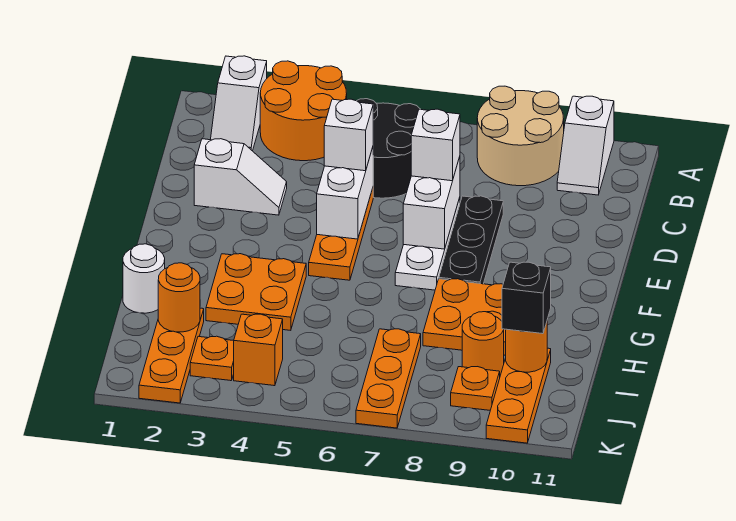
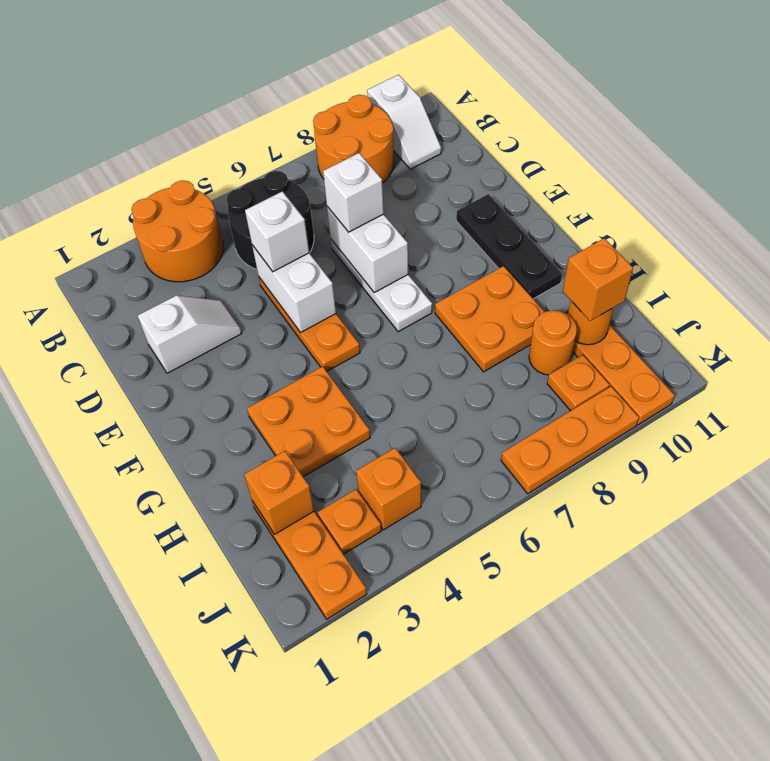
white 1x2 slope [210,56,267,151] -> none
tan 2x2 round brick [477,86,564,186] -> orange 2x2 round brick [313,95,394,183]
black 1x3 plate [439,196,503,284] -> black 1x3 plate moved to [456,194,562,299]
white 1x1 round brick [123,244,165,313] -> none
orange 1x1 round brick [158,263,200,332] -> orange 1x1 brick [244,451,314,535]
orange 1x3 plate [356,329,421,428] -> orange 1x3 plate turned to [501,387,639,494]
black 1x1 brick [502,262,551,334] -> orange 1x1 brick [563,238,633,321]

